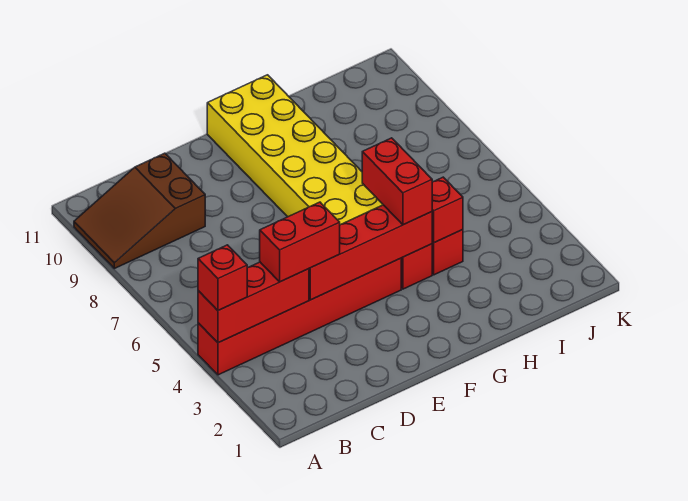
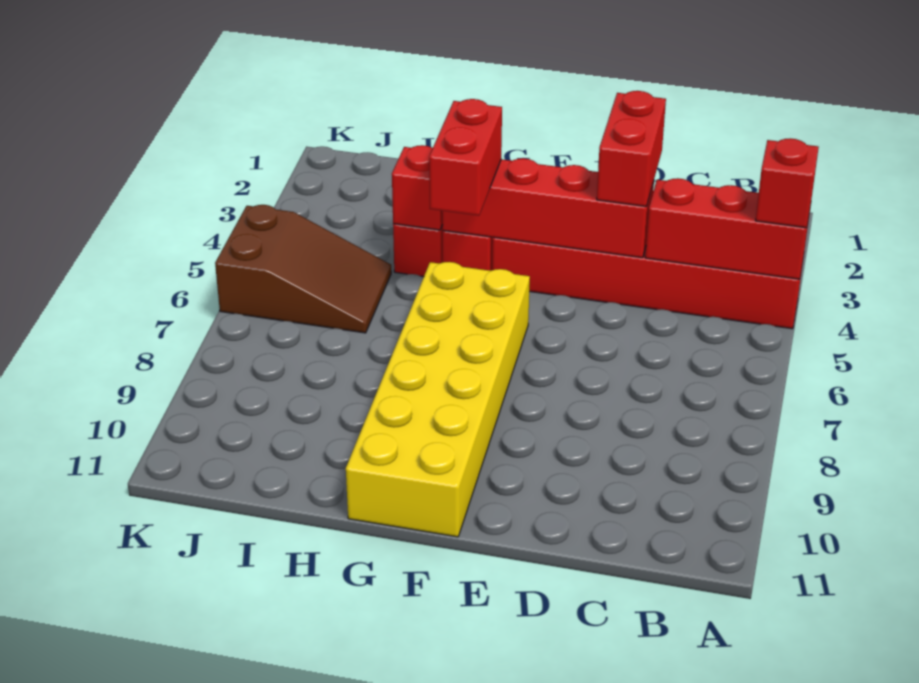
brown 2x3 slope [74,153,205,269] -> brown 2x3 slope moved to [215,205,391,333]
red 1x2 brick [260,202,340,282] -> red 1x2 brick turned to [597,91,666,207]

